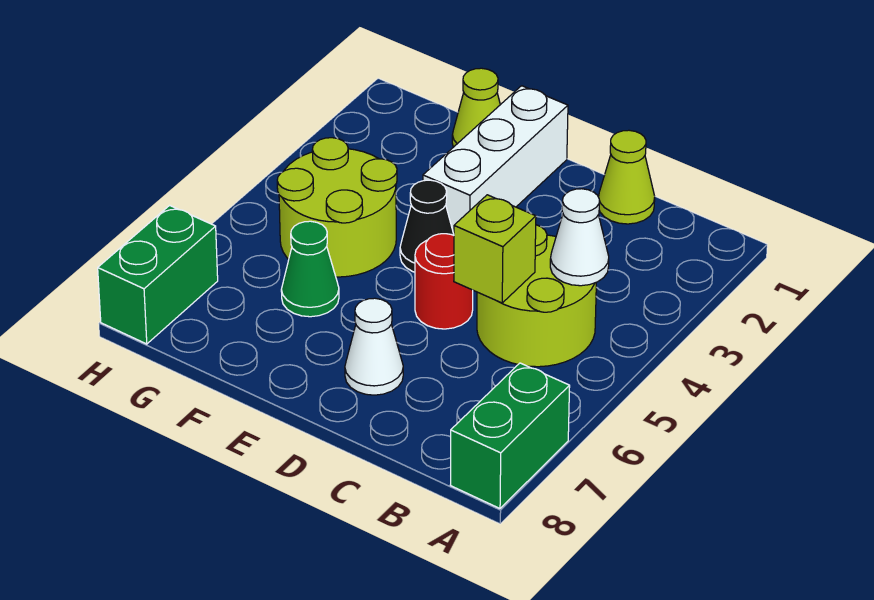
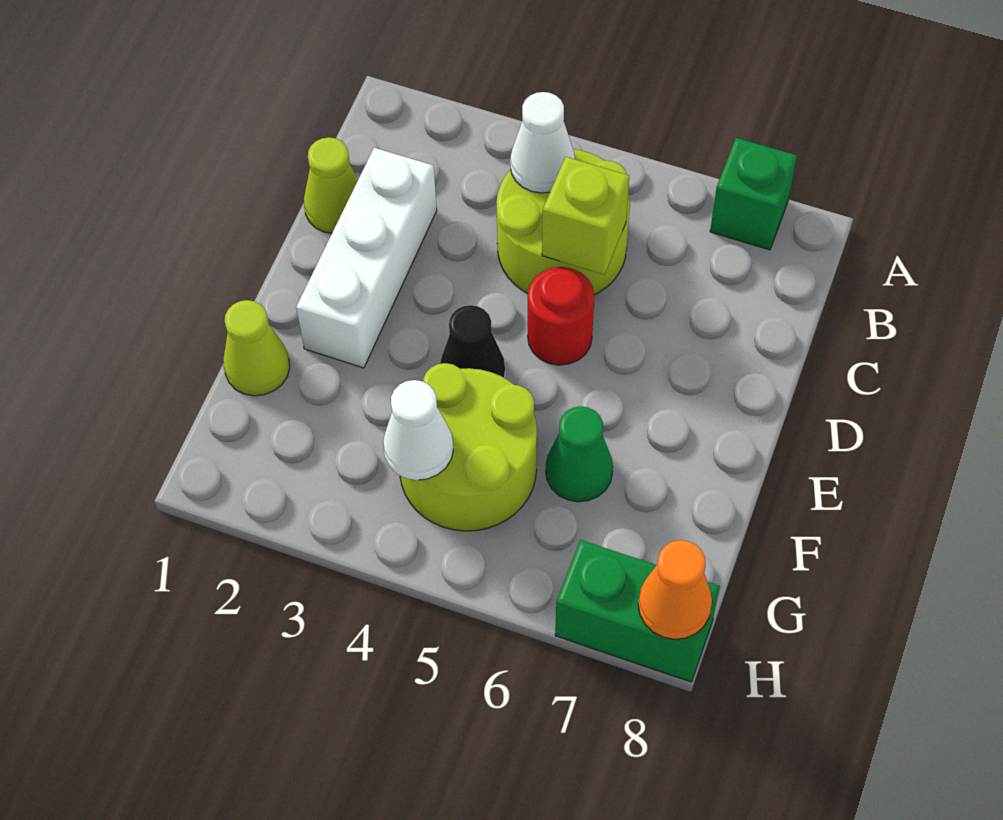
green 1x2 brick [451,363,570,508] -> green 1x1 brick [710,138,797,250]
white 1x1 cone [345,298,403,395] -> white 1x1 cone moved to [383,380,453,480]
white 1x3 brick [423,86,568,234] -> white 1x3 brick turned to [296,148,437,368]
none -> orange 1x1 cone [638,540,712,639]

